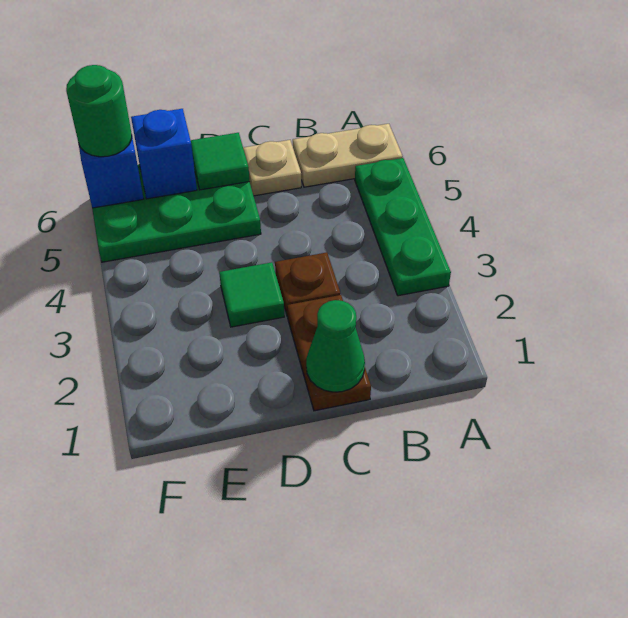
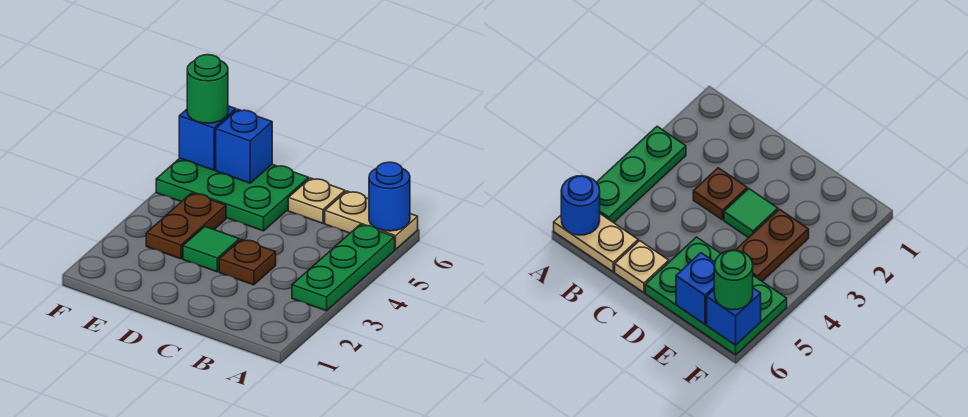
none -> blue 1x1 round brick [369,162,410,231]
brown 1x2 plate [287,295,371,411] -> brown 1x2 plate moved to [146,193,226,259]
green 1x1 cone [306,300,365,392] -> none
green 1x1 tile [191,133,249,190] -> none

